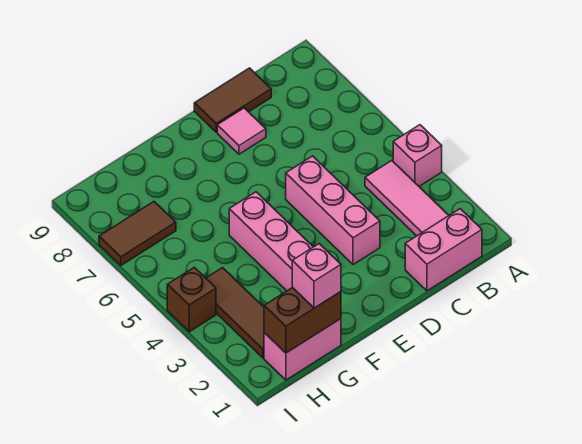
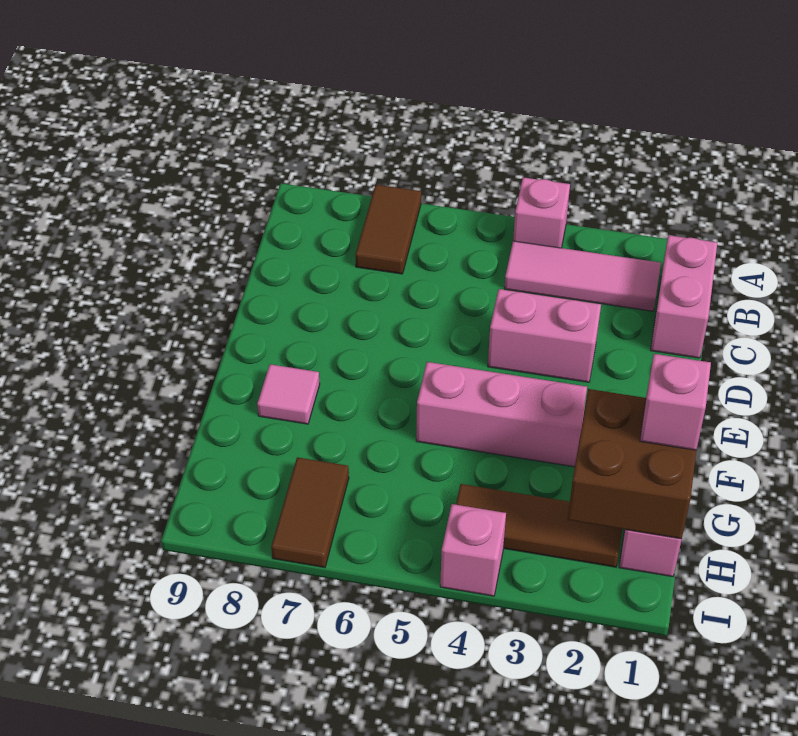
brown 1x2 tile [194,68,271,132] -> brown 1x2 tile moved to [355,185,421,274]
pink 1x3 brick [286,156,380,265] -> pink 1x2 brick [488,289,601,382]
pink 1x1 tile [217,108,266,154] -> pink 1x1 tile moved to [257,364,320,424]
brown 1x2 brick [264,287,341,353] -> brown 2x2 brick [567,389,696,539]
brown 1x1 brick [167,267,216,332] -> pink 1x1 brick [440,504,506,596]

